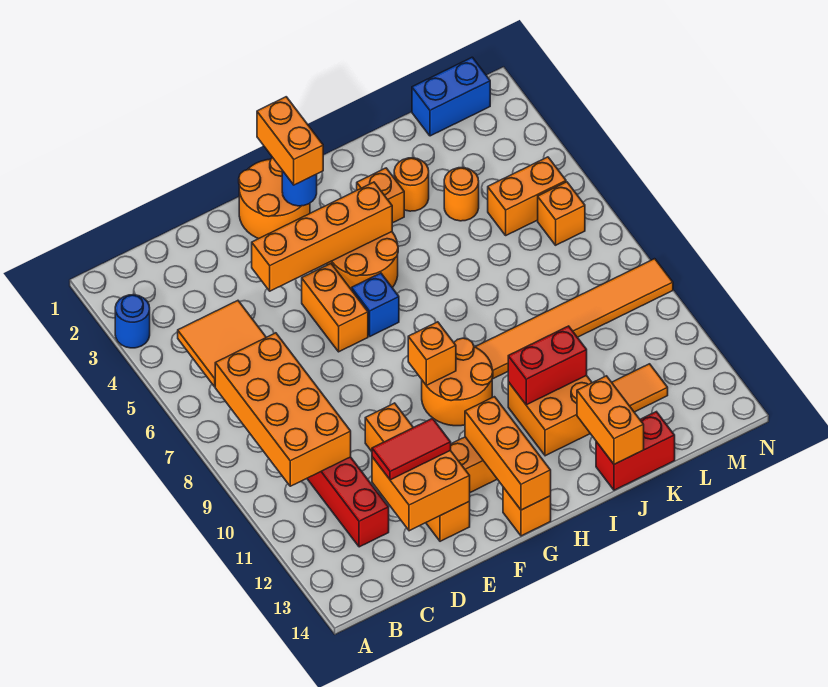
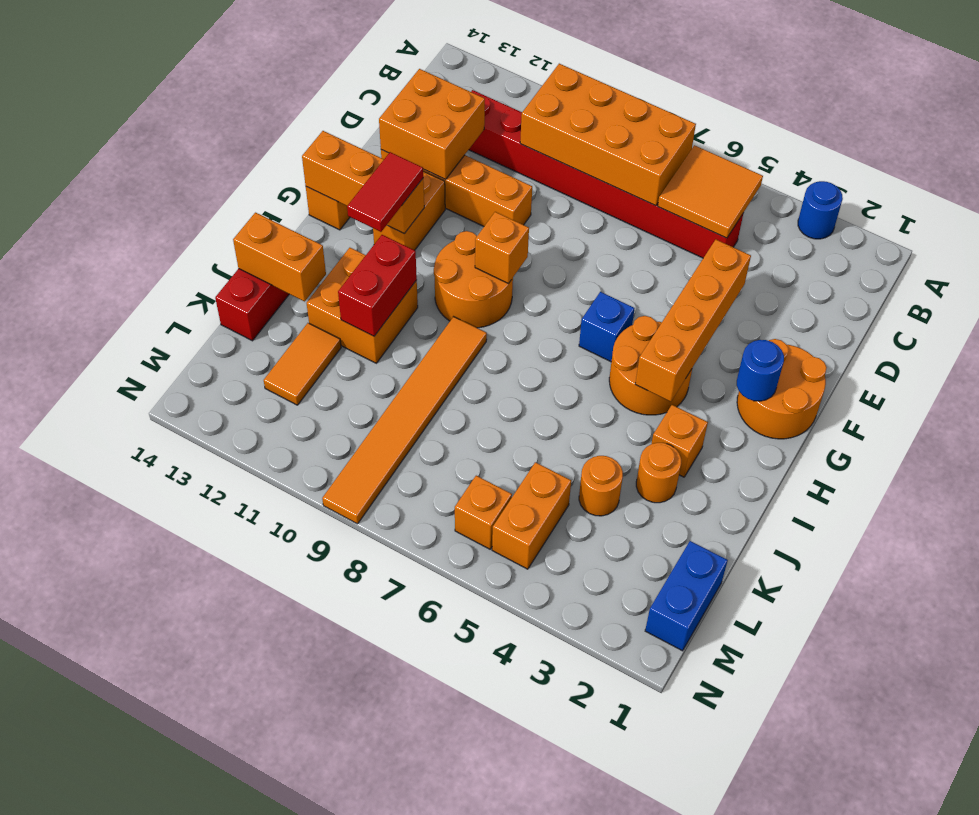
red 1x2 tile [372,418,451,480] -> red 1x2 tile moved to [347,152,423,232]
orange 1x2 brick [302,264,368,352] -> none
orange 1x2 brick [257,97,323,185] -> none

